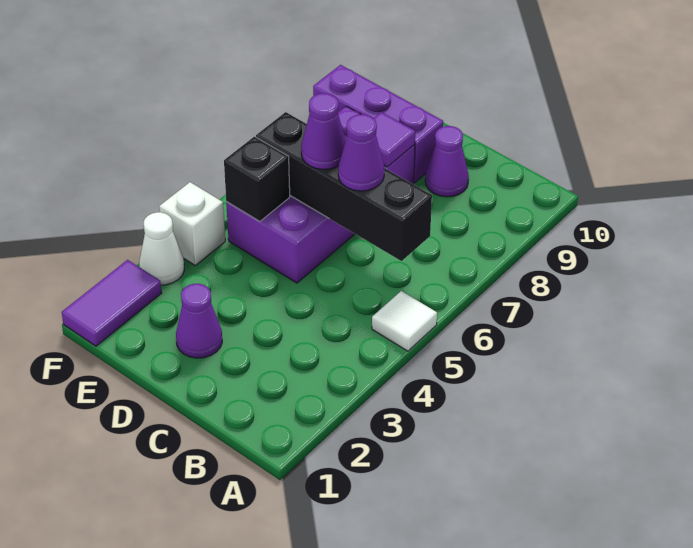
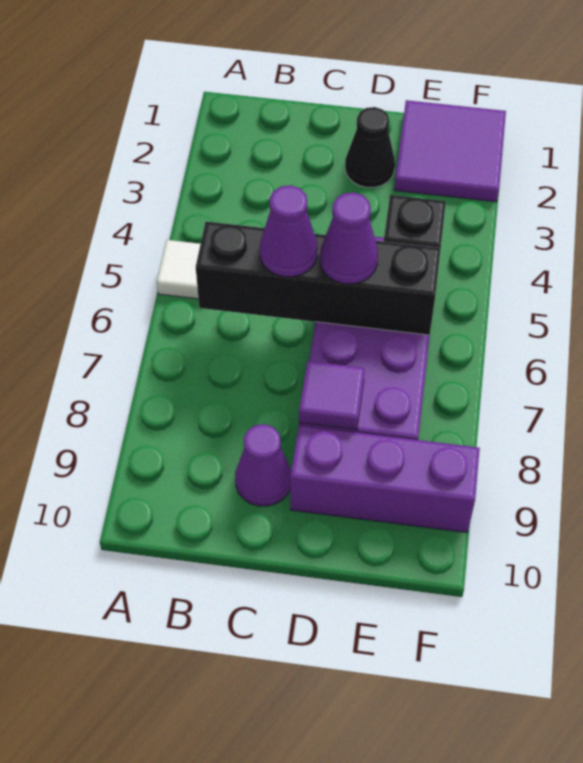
purple 1x1 cone [176,284,222,358] -> black 1x1 cone [345,107,395,187]
purple 1x2 tile [62,260,161,346] -> purple 2x2 tile [394,100,506,202]
white 1x1 cone [139,212,184,285] -> none
white 1x1 brick [159,182,225,265] -> none

